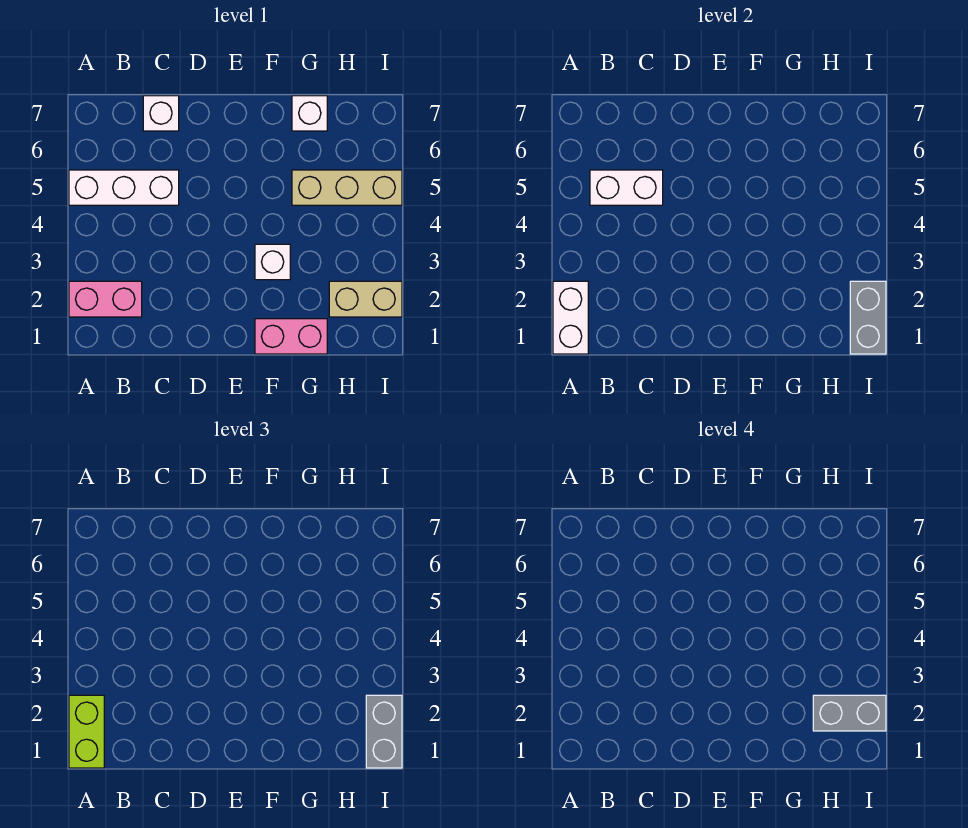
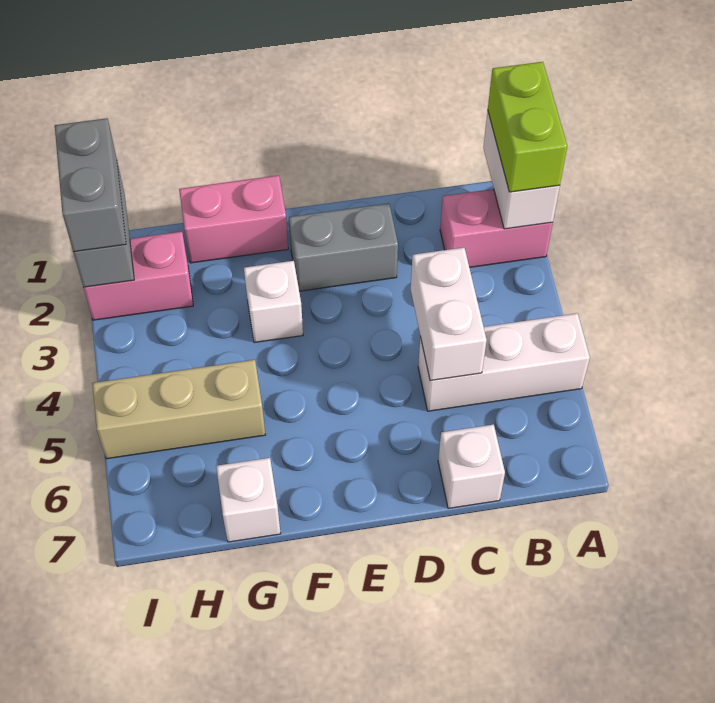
white 1x2 brick [590,170,663,205] -> white 1x2 brick turned to [411,248,487,381]
tan 1x2 brick [329,281,402,317] -> pink 1x2 brick [84,232,193,320]
grey 1x2 brick [813,695,886,731] -> grey 1x2 brick moved to [289,203,398,291]

